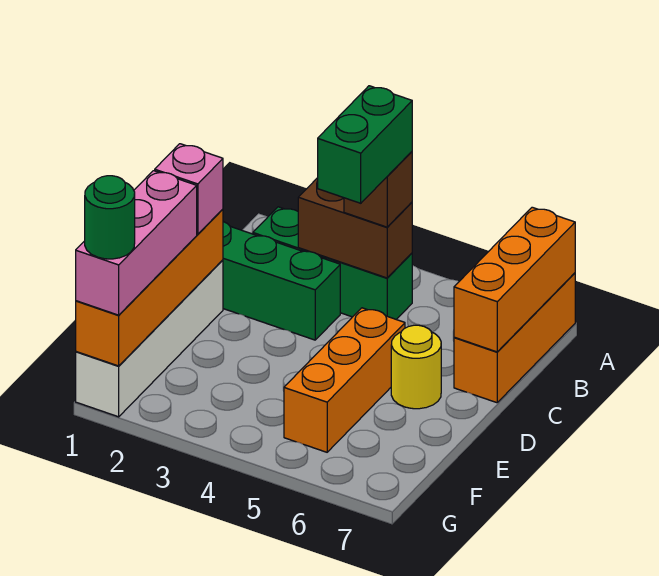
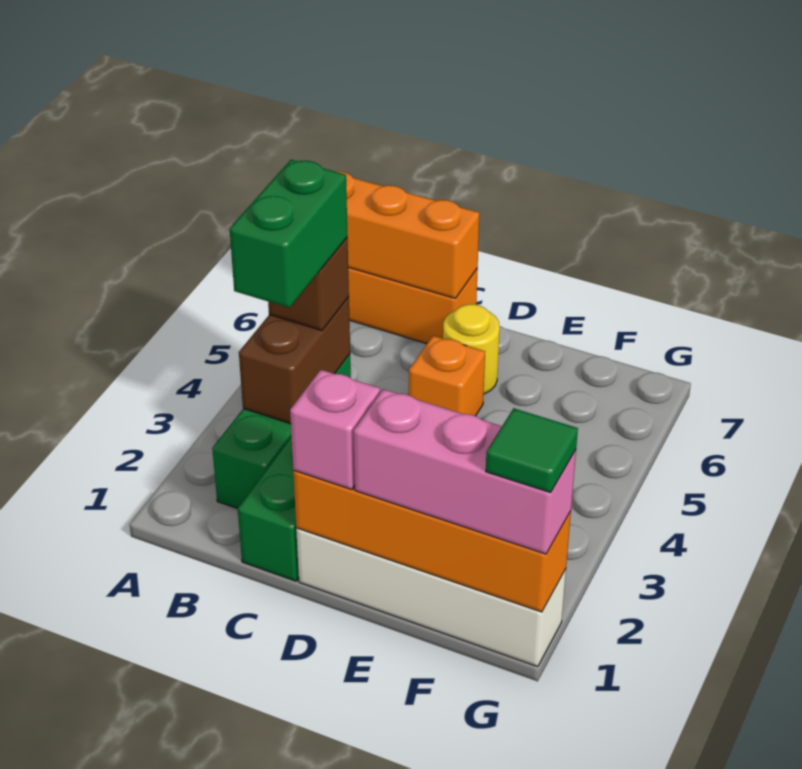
green 1x2 brick [318,86,412,203] -> green 1x2 brick turned to [230,160,348,308]
orange 1x3 brick [284,308,405,452] -> orange 1x1 brick [409,336,485,416]
green 1x1 round brick [85,176,135,259] -> green 1x1 tile [486,408,578,493]

